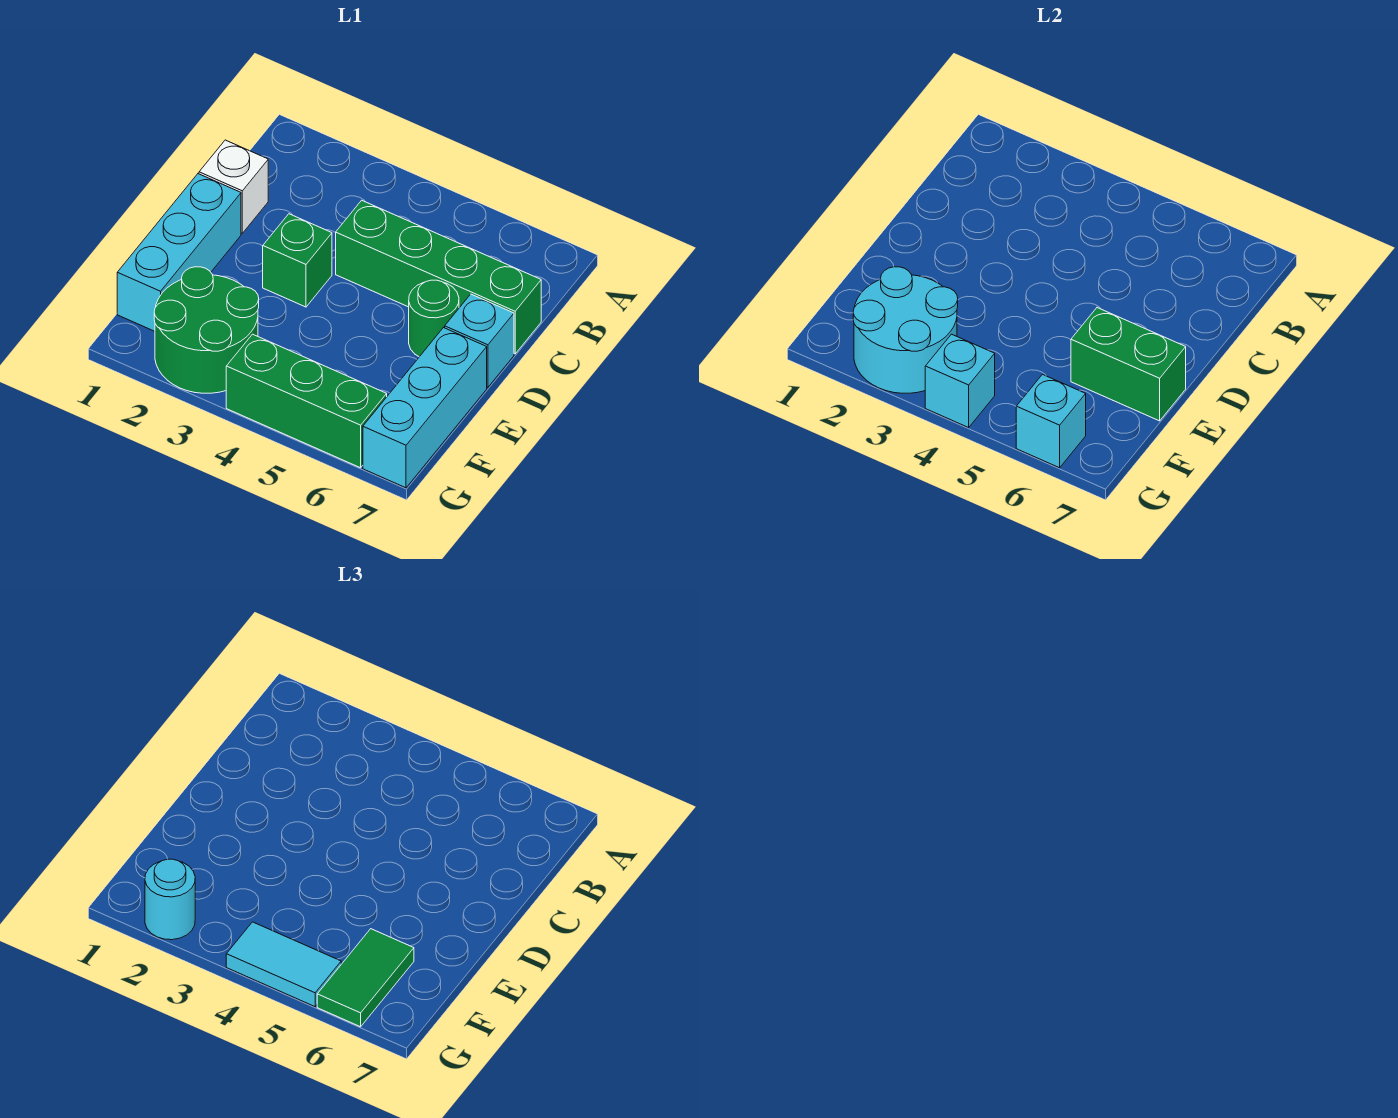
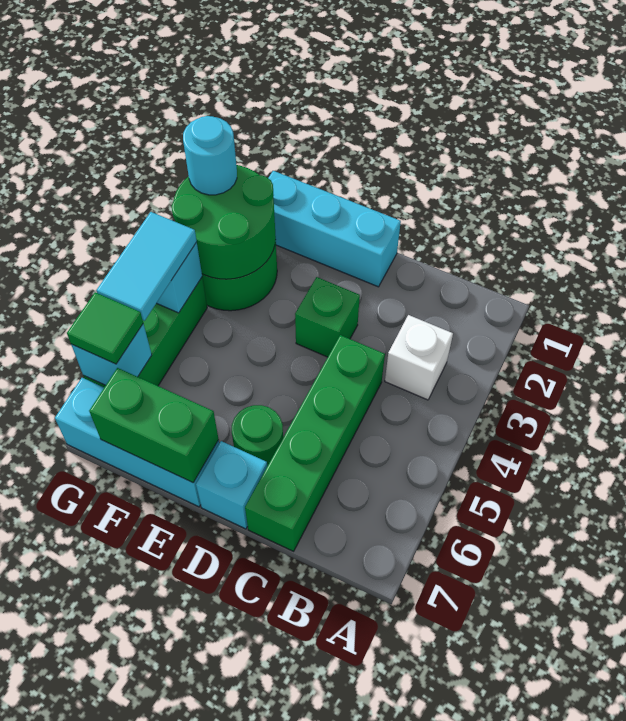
white 1x1 brick [199,140,268,233] -> white 1x1 brick moved to [385,315,453,400]
green 1x2 brick [1071,308,1186,421] -> green 1x2 brick turned to [89,368,219,483]
cyan 2x2 round brick [853,267,958,393] -> green 2x2 round brick [172,165,276,279]
green 1x2 tile [317,929,414,1027] -> green 1x1 tile [67,292,143,364]

